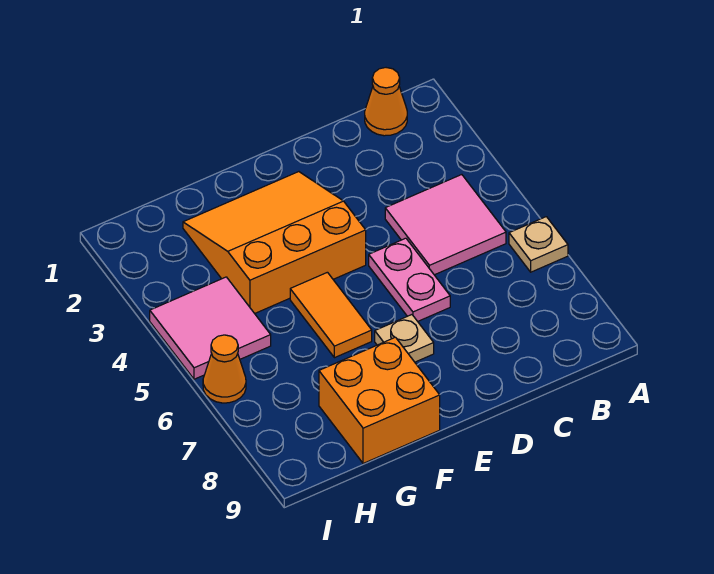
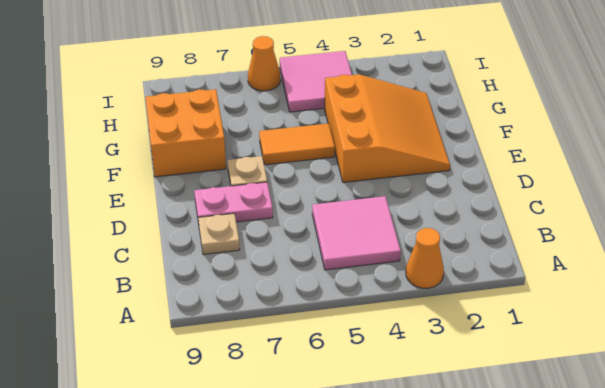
tan 1x1 plate [509,217,568,272] -> tan 1x1 plate moved to [198,213,240,255]
orange 1x1 cone [365,68,407,136] -> orange 1x1 cone moved to [406,228,444,288]
pink 1x2 plate [369,238,450,321] -> pink 1x2 plate moved to [194,182,273,223]

